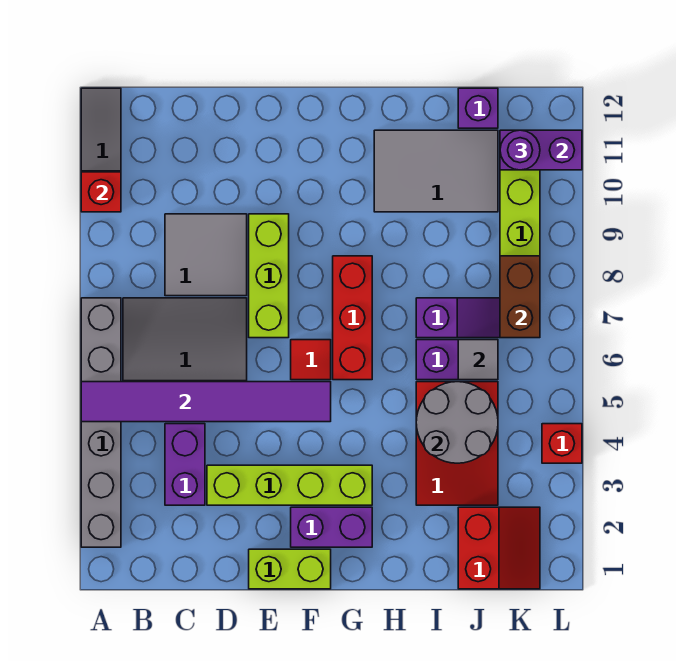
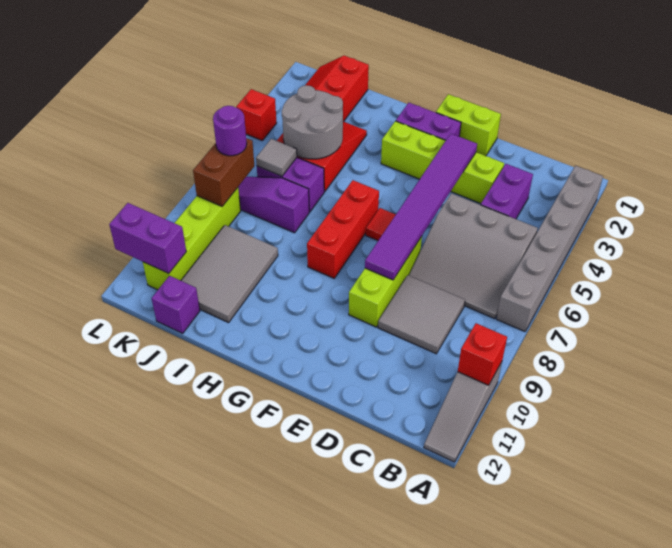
purple 1x6 tile [81,382,331,422] -> purple 1x6 tile turned to [365,134,477,280]
grey 2x3 tile [374,130,498,212] -> grey 2x3 tile turned to [181,225,278,323]
purple 1x1 round brick [500,130,540,170] -> purple 1x1 round brick moved to [213,106,247,156]

